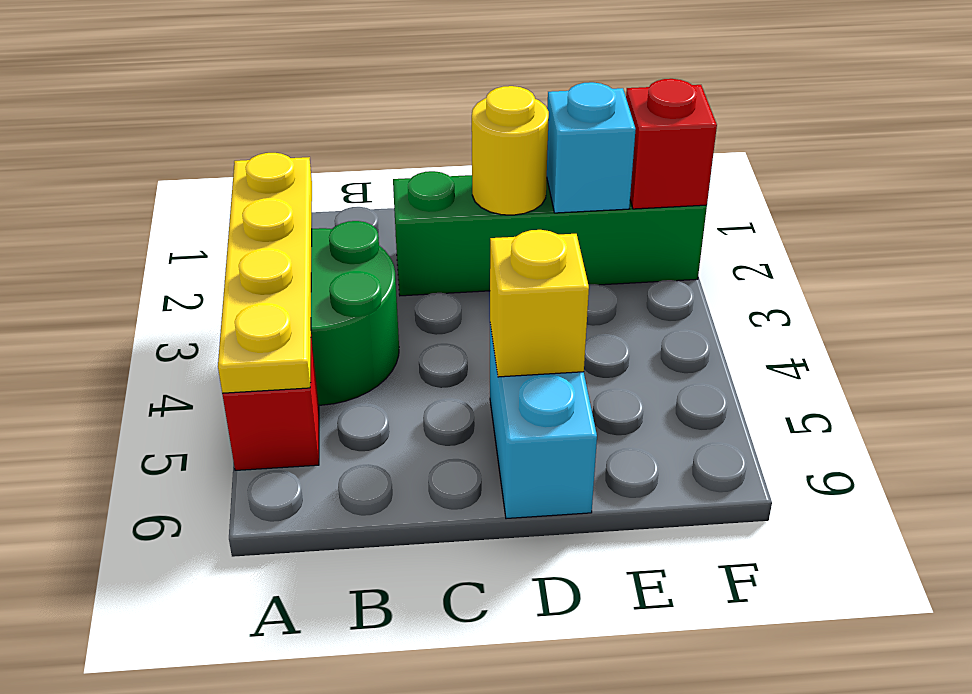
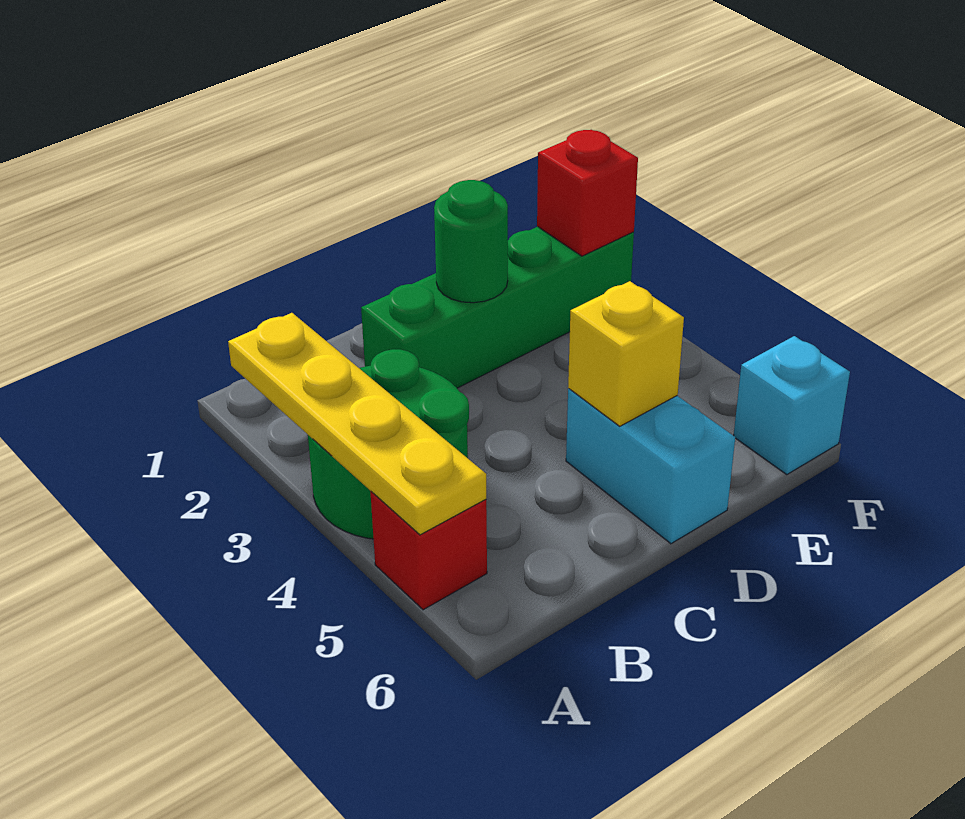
yellow 1x1 round brick [472,86,549,215] -> green 1x1 round brick [434,180,508,303]
cyan 1x1 brick [547,82,636,213] -> cyan 1x1 brick moved to [734,336,850,475]

